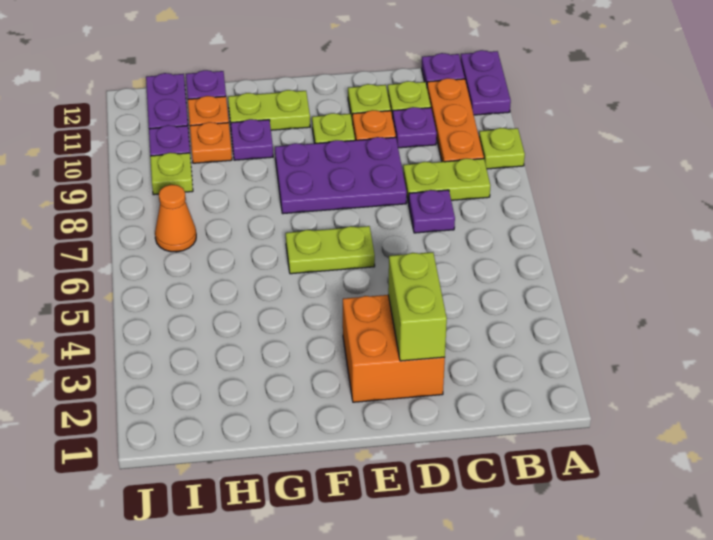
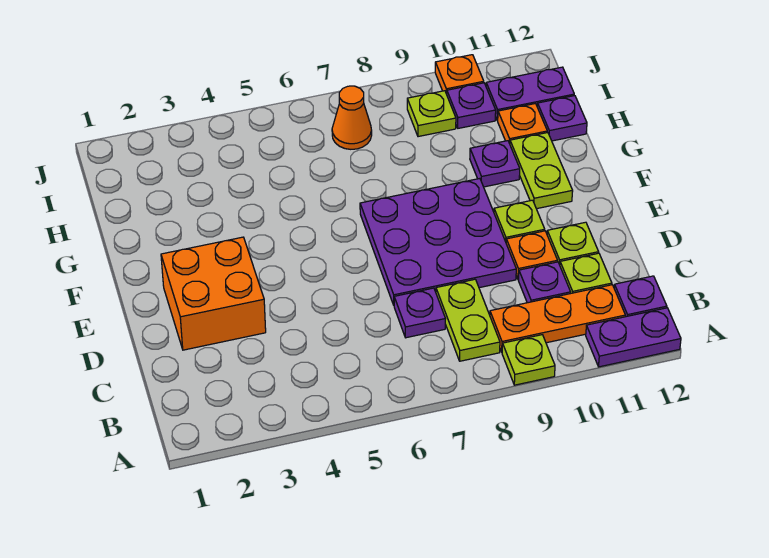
lime 1x2 brick [388,252,447,361] -> none
purple 2x3 plate [275,137,407,214] -> purple 3x3 plate [360,179,516,305]
lime 1x2 plate [286,226,375,274] -> none
orange 1x1 plate [190,122,232,163] -> orange 1x1 plate moved to [435,55,484,94]

